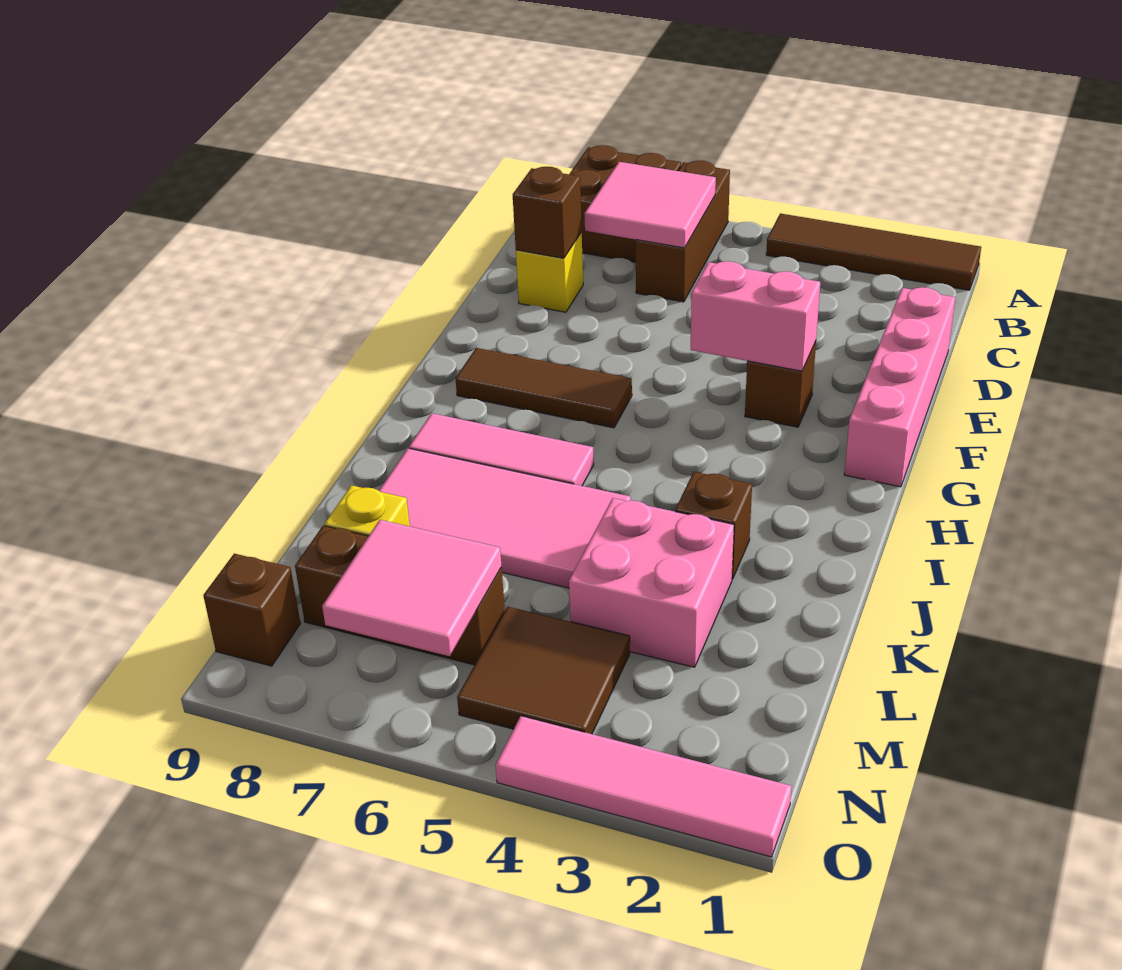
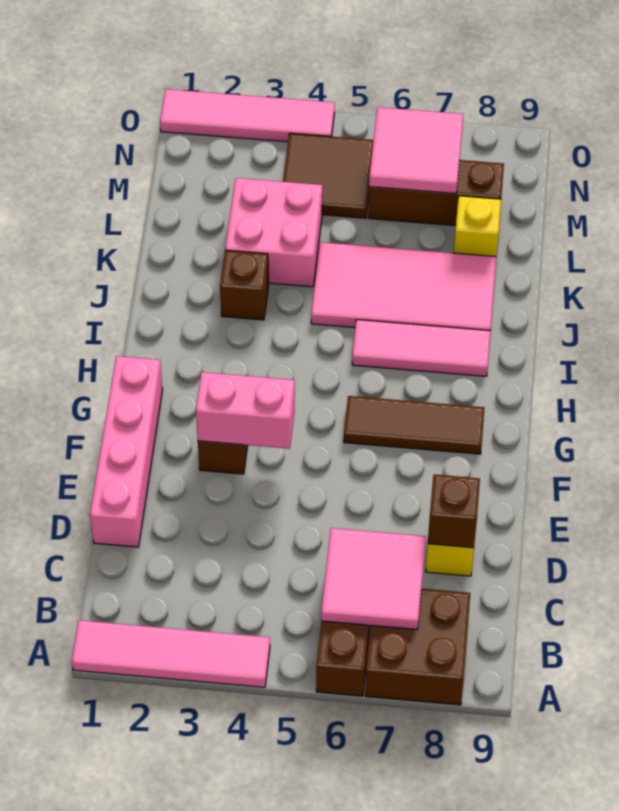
brown 1x4 tile [766,213,981,290] -> pink 1x4 tile [72,620,270,687]
brown 1x1 brick [203,554,300,666] -> none

